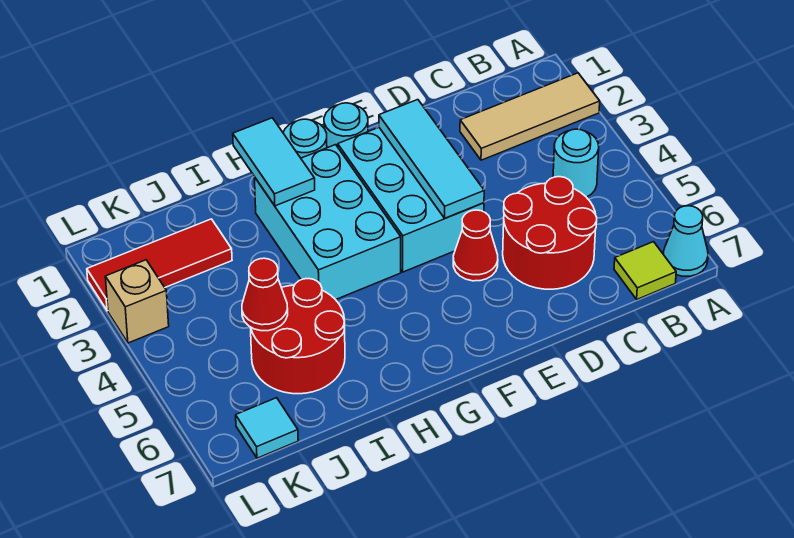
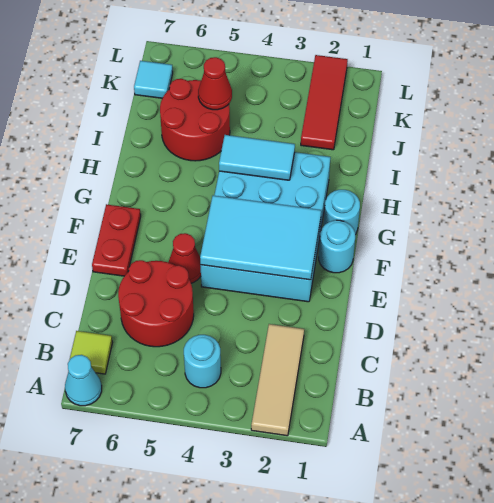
cyan 1x3 tile [379,100,484,218] -> cyan 2x3 tile [200,196,321,280]
none -> red 1x2 plate [92,204,141,276]
cyan 1x2 tile [233,118,315,206] -> cyan 1x2 tile moved to [219,135,295,180]
tan 1x1 brick [105,260,169,343] -> none

